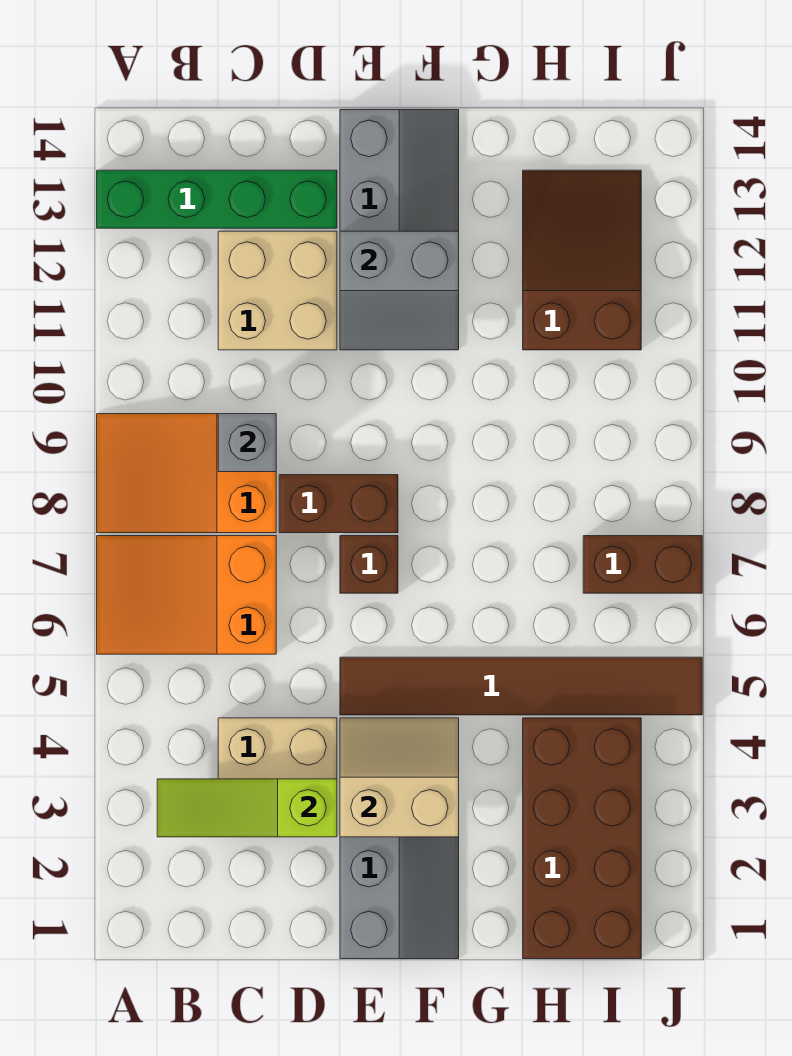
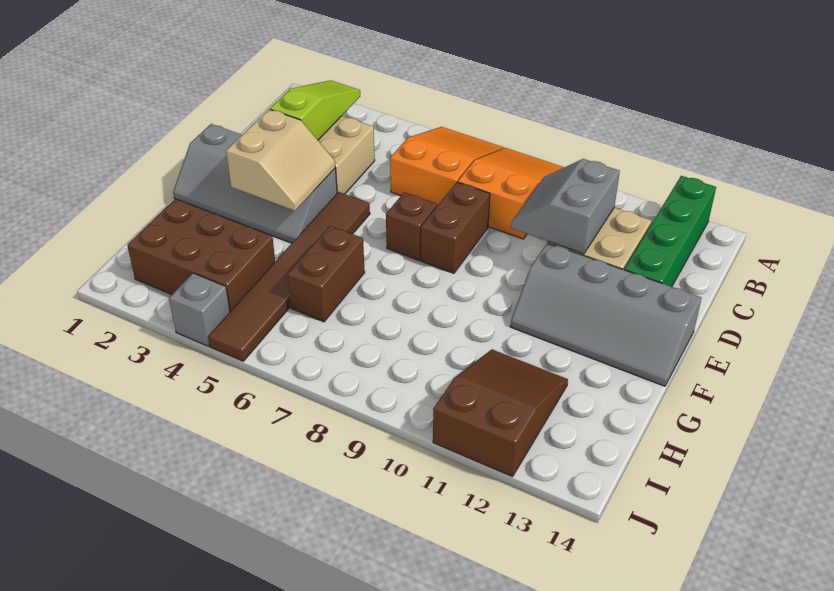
grey 1x1 brick [218,414,276,472] -> grey 1x1 brick moved to [169,273,230,346]
grey 2x2 slope [340,231,459,350] -> grey 2x2 slope moved to [511,159,620,254]
brown 2x4 brick [523,718,641,959] -> brown 2x3 brick [127,199,275,311]
brown 2x3 slope [523,170,641,350] -> brown 2x3 slope turned to [433,349,568,477]
brown 1x2 brick [583,536,702,593] -> brown 1x2 brick moved to [287,226,365,322]

